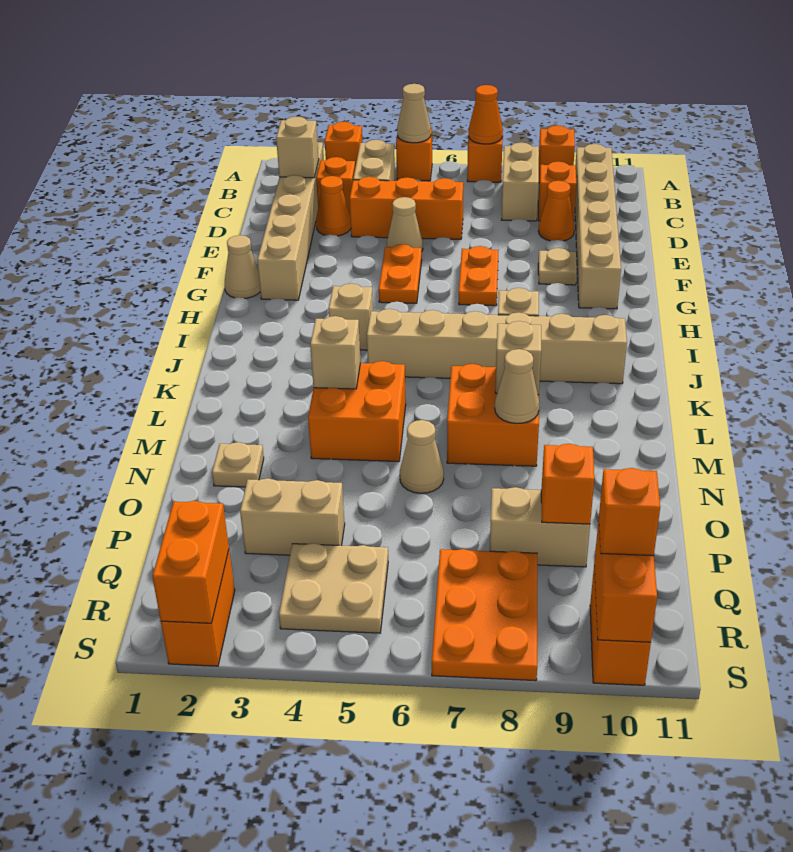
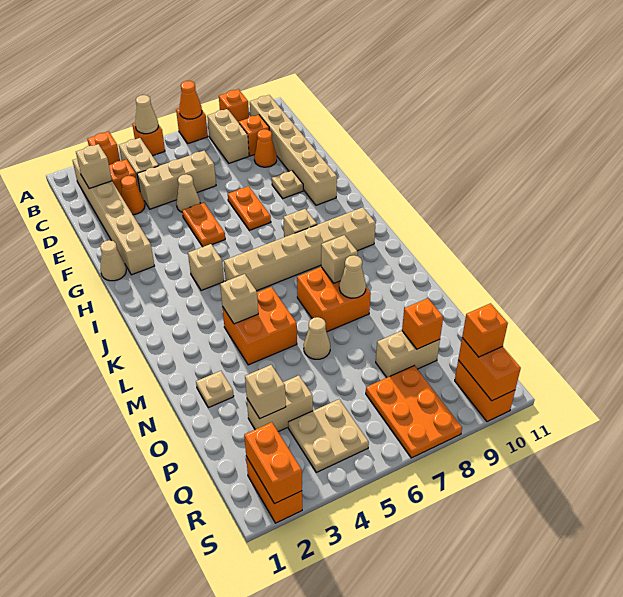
orange 1x3 brick [350,177,463,239] -> tan 1x3 brick [137,151,216,209]
none -> tan 1x1 brick [245,365,286,418]

